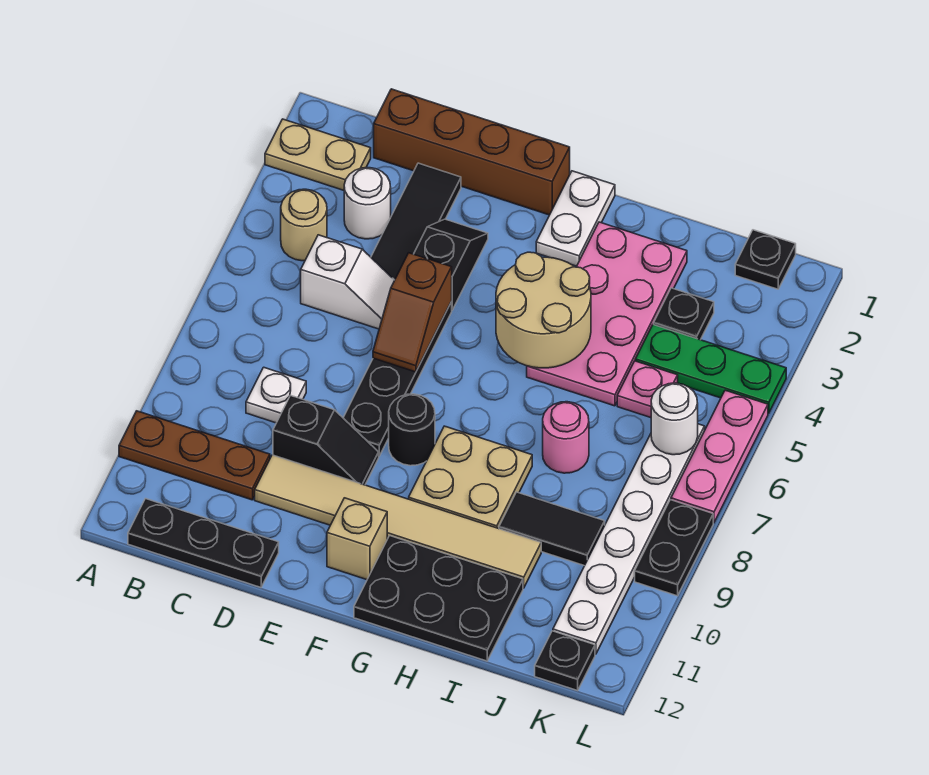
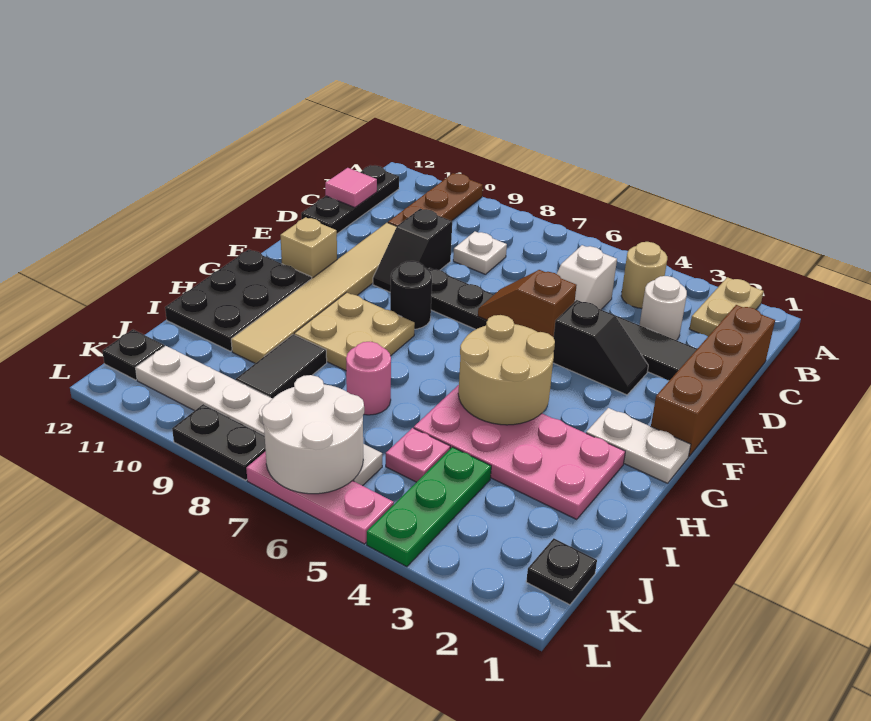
none -> pink 1x1 tile [325,168,377,208]
black 1x1 plate [654,288,714,340] -> none
white 1x1 round brick [651,383,698,455] -> white 2x2 round brick [262,375,364,494]

